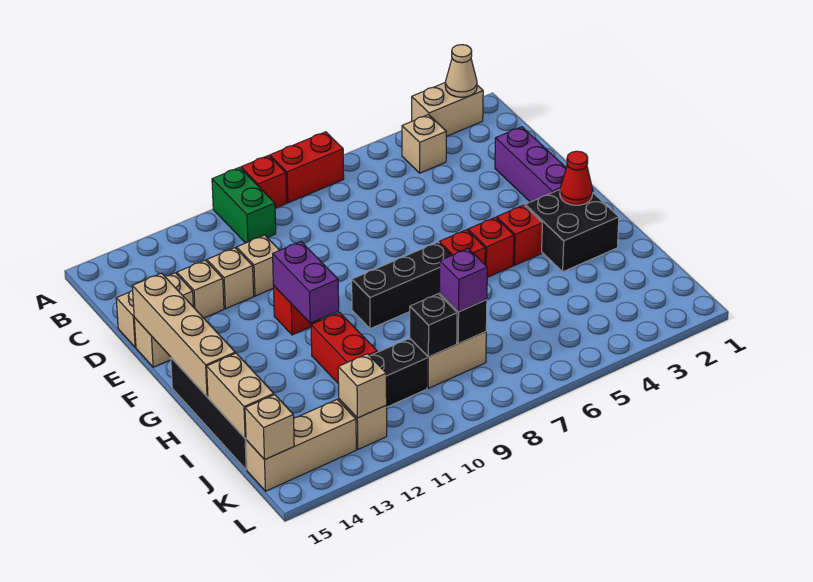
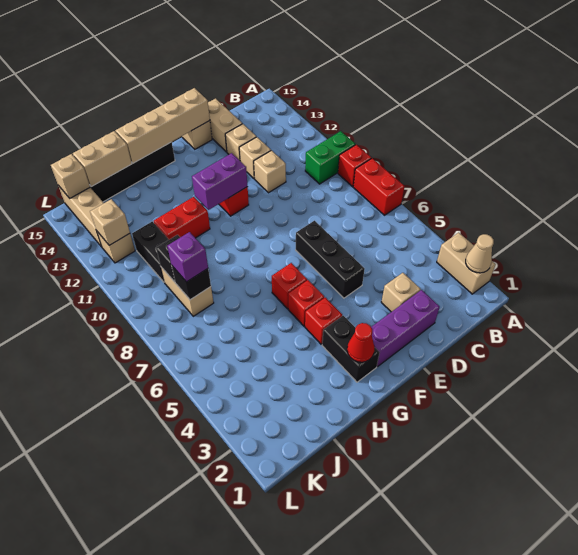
tan 1x1 brick [402,115,446,173] -> tan 1x1 brick moved to [381,273,421,312]
black 2x2 brick [525,190,619,272] -> black 1x2 brick [322,316,380,382]
black 1x3 brick [352,242,451,329] -> black 1x3 brick moved to [296,221,365,298]

